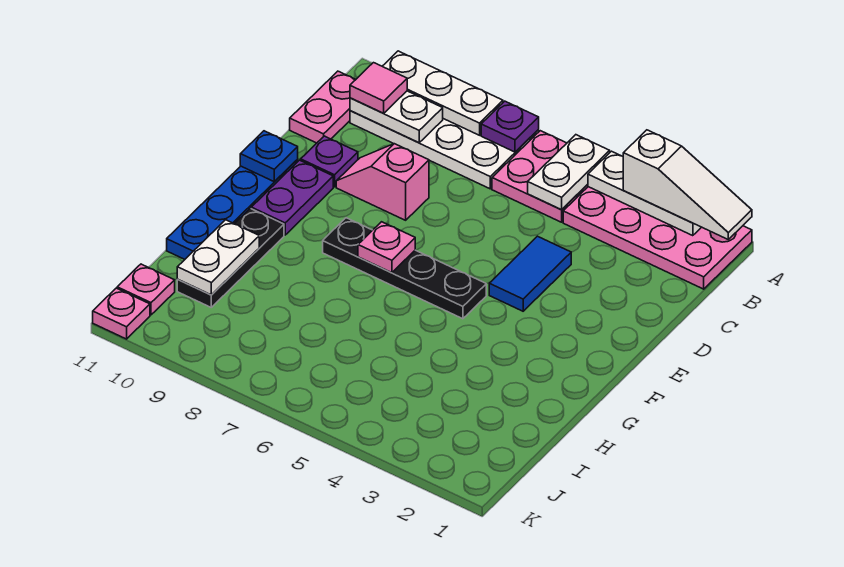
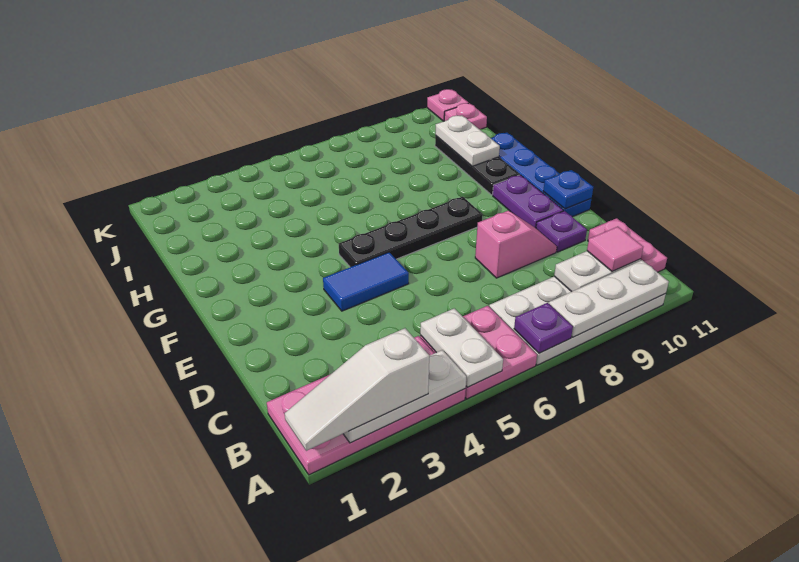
blue 1x2 tile [489,236,571,311] -> blue 1x2 tile turned to [323,252,409,311]
pink 1x1 plate [358,222,415,273] -> none

